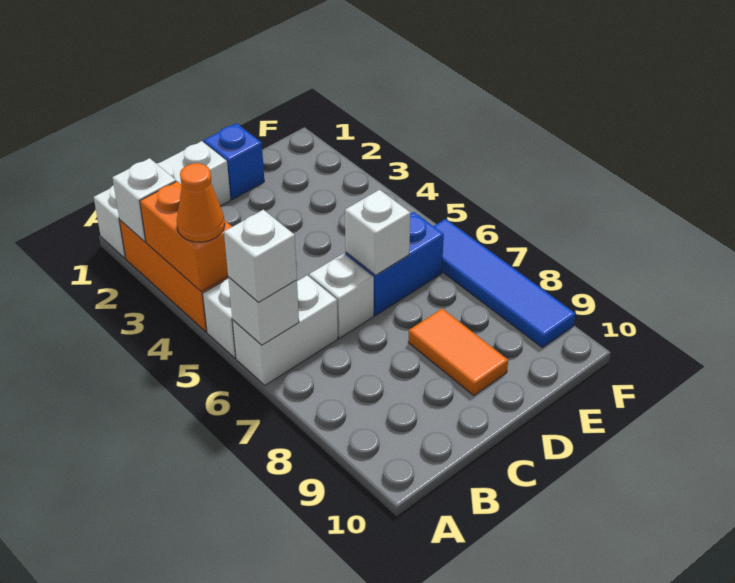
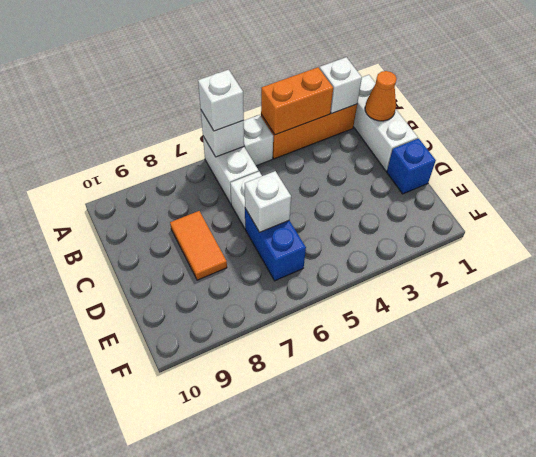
orange 1x1 cone [177,163,225,242] -> orange 1x1 cone moved to [365,71,397,121]
orange 1x2 tile [408,309,508,395] -> orange 1x2 tile turned to [170,211,227,280]
blue 1x4 tile [434,219,575,348] -> none

